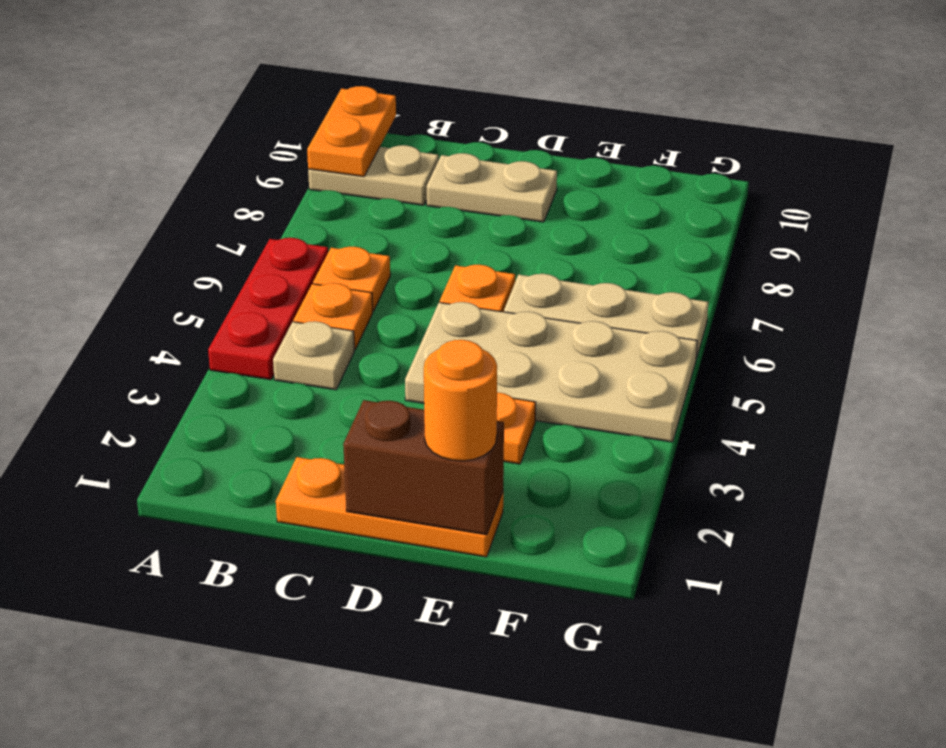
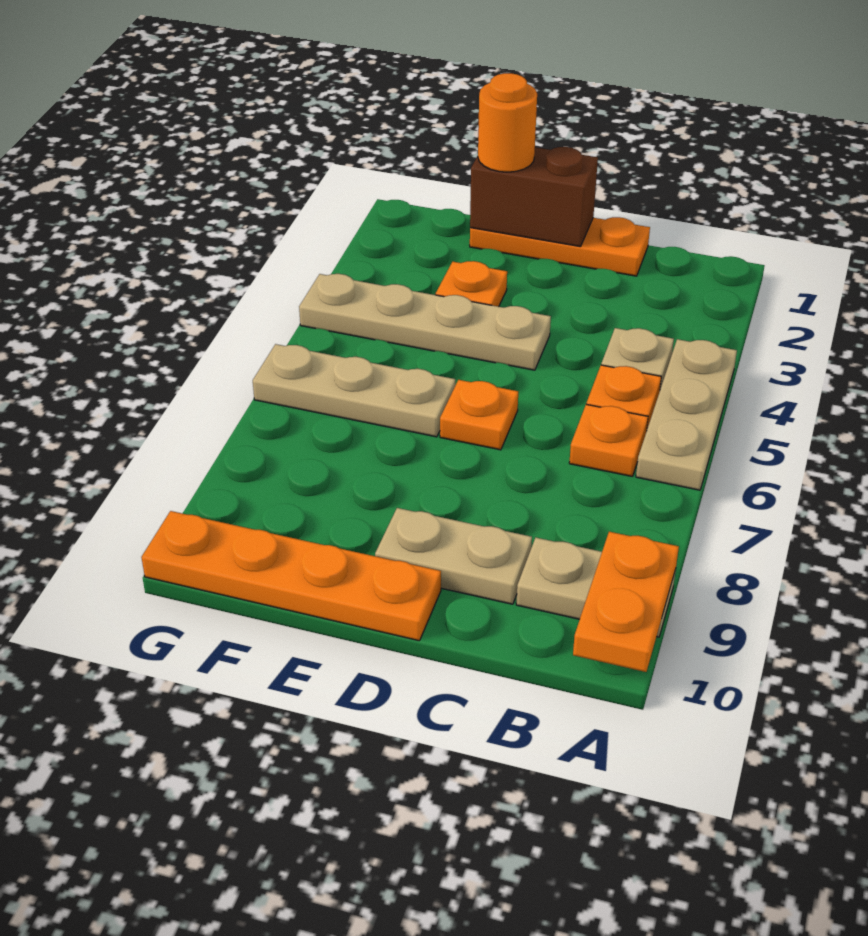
red 1x3 plate [208,238,328,380] -> tan 1x3 plate [636,339,737,490]
tan 2x4 plate [405,302,697,442] -> tan 1x4 plate [299,274,551,370]
none -> orange 1x4 plate [141,511,441,641]

